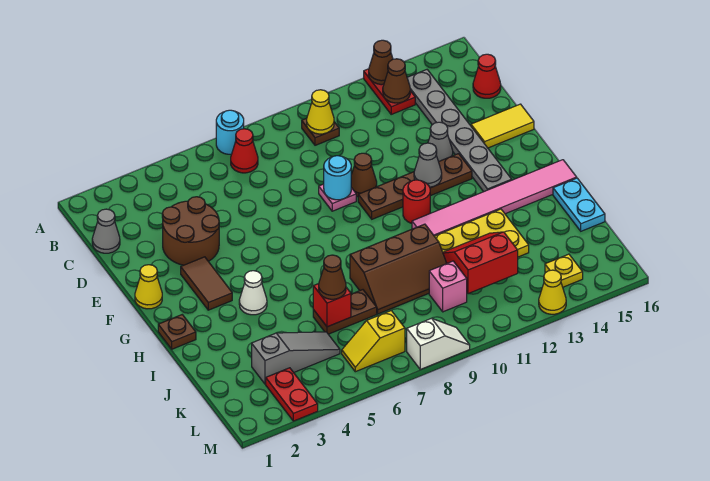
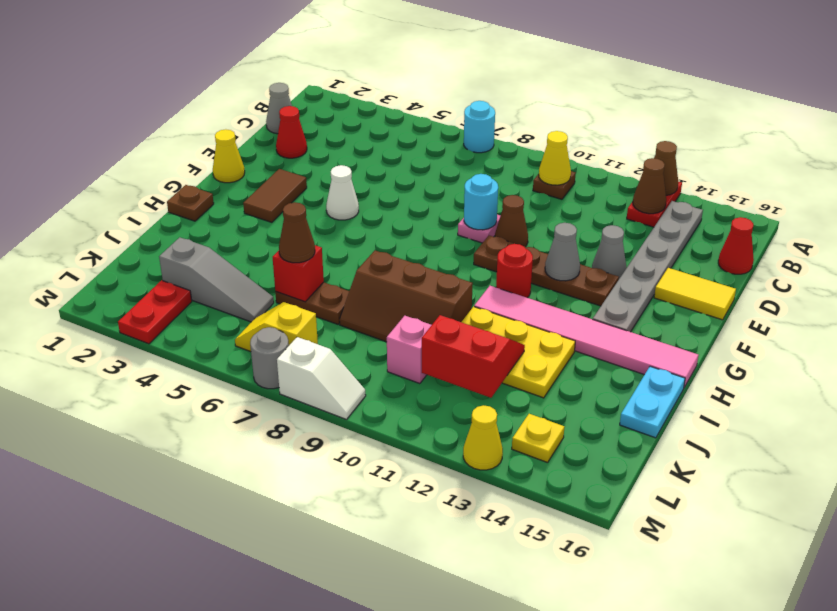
red 1x1 cone [231,129,258,173] -> red 1x1 cone moved to [276,106,307,158]
brown 2x2 round brick [162,197,219,265] -> none
white 1x1 cone [239,271,267,315] -> white 1x1 cone moved to [326,165,359,220]
none -> grey 1x1 round brick [250,327,289,389]

